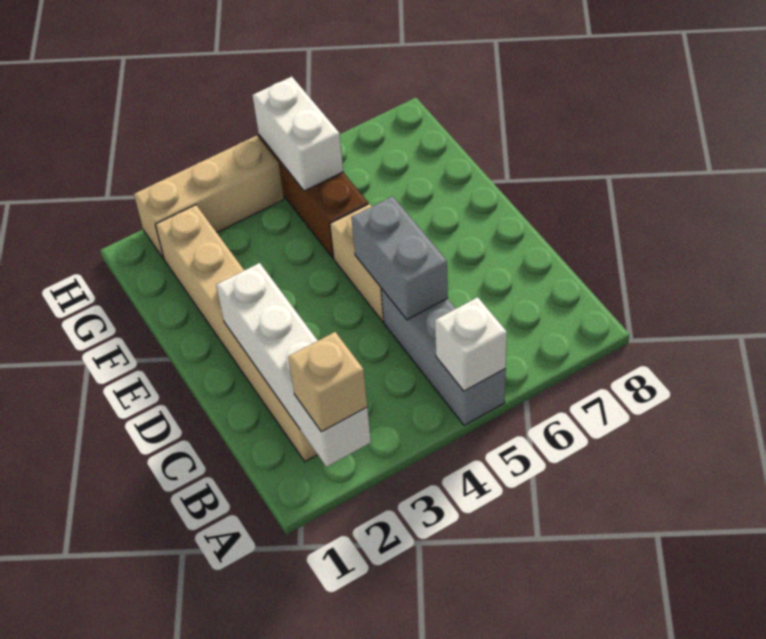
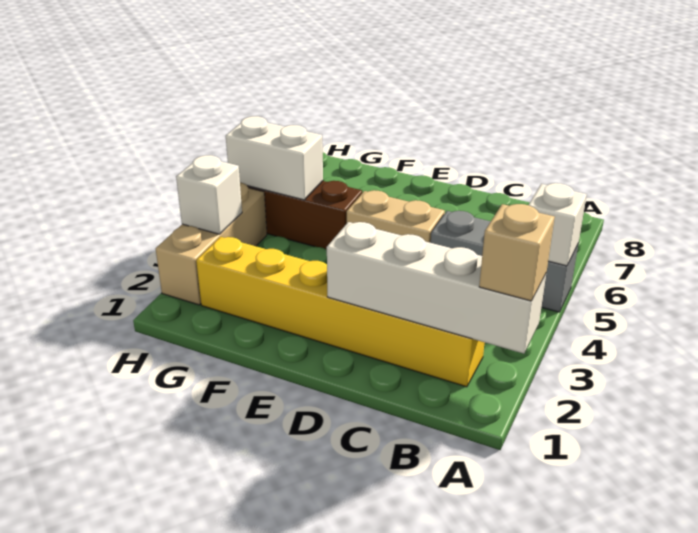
tan 1x6 brick [155,205,318,461] -> yellow 1x6 brick [196,237,485,387]
grey 1x2 brick [351,196,448,320] -> none
none -> white 1x1 brick [176,155,242,234]

